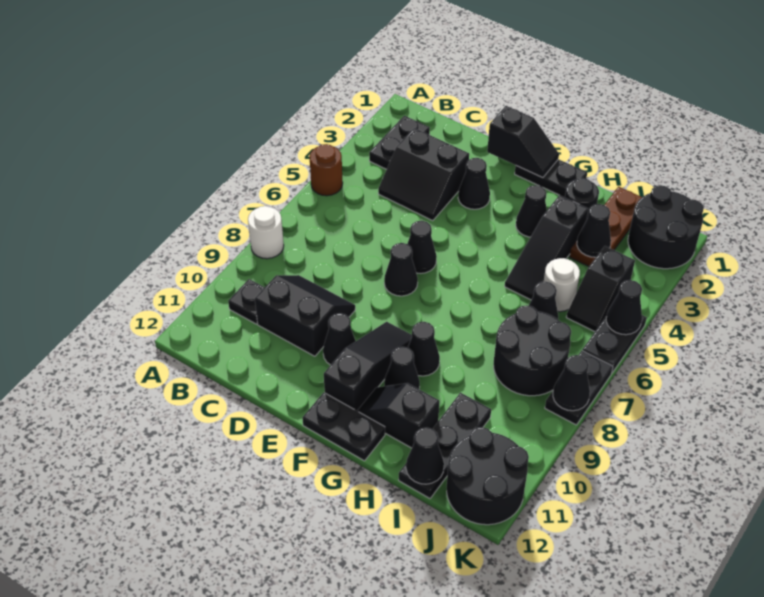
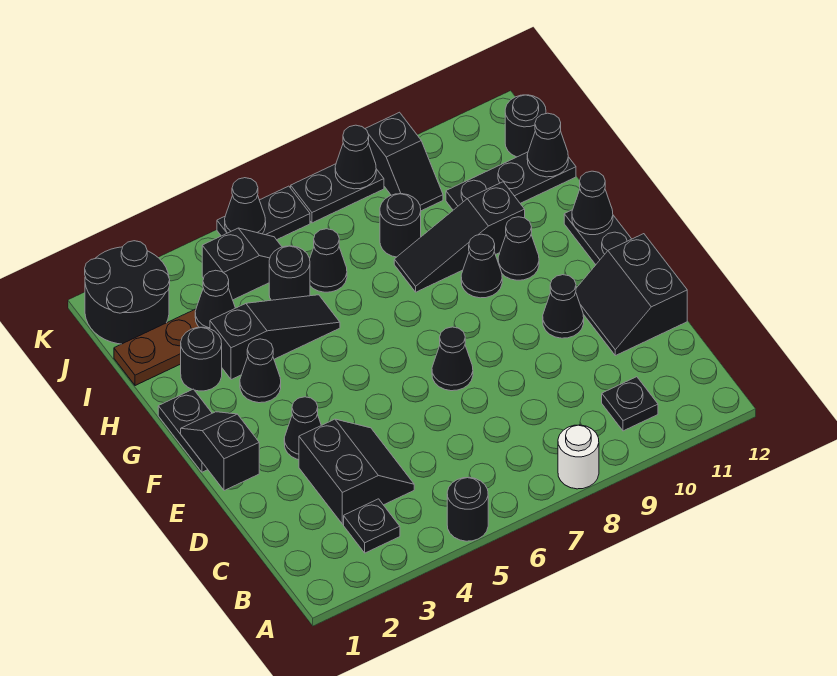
brown 1x1 round brick [310,144,343,196] -> black 1x1 round brick [447,477,488,541]
black 1x2 plate [369,116,430,169] -> black 1x1 plate [344,499,400,553]
black 2x2 slope [255,275,355,356] -> black 2x2 slope moved to [576,234,687,356]
black 1x1 cone [407,221,437,273] -> black 1x1 cone moved to [572,171,613,235]
black 1x3 slope [324,322,412,411] -> black 1x3 slope moved to [394,182,525,292]
black 1x2 slope [357,383,440,448] -> black 1x2 slope moved to [365,112,443,211]
white 1x1 round brick [544,258,580,312] -> black 1x1 round brick [269,246,310,300]
black 2x2 round brick [494,305,571,396] -> black 1x1 round brick [380,194,421,257]
black 2x2 round brick [447,427,529,525] -> black 1x1 round brick [505,95,546,157]

